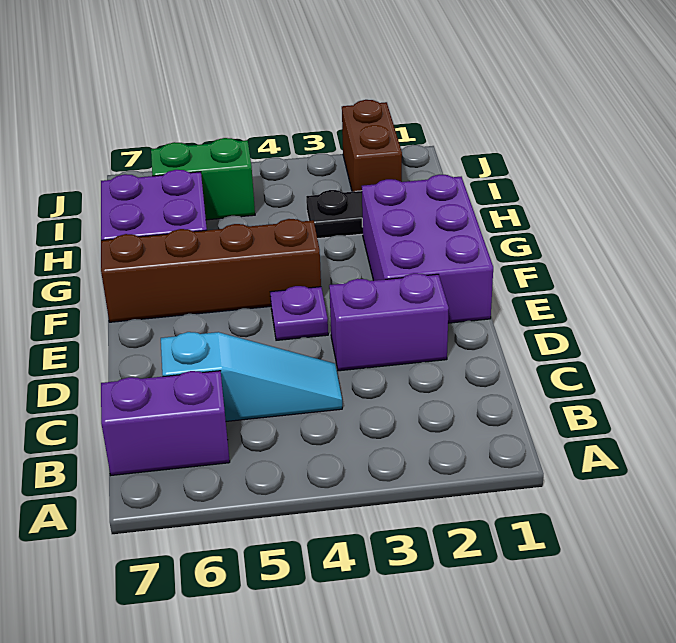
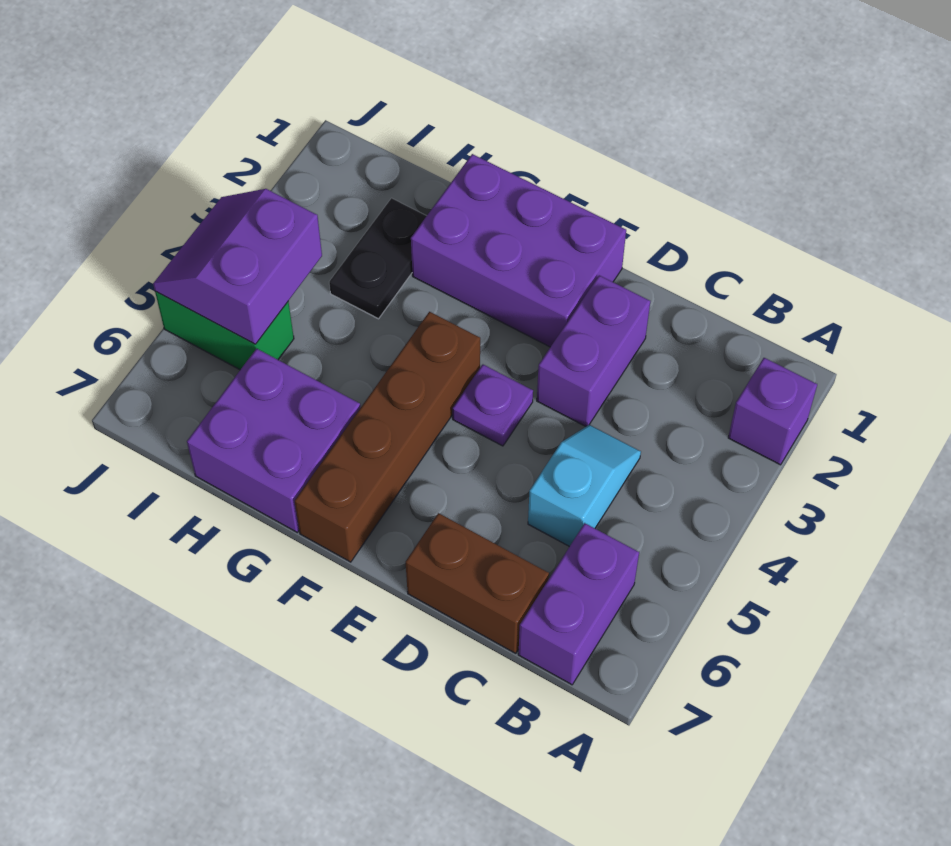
none -> purple 1x1 brick [728,358,817,465]
cyan 1x3 slope [161,332,342,421] -> cyan 1x2 slope [528,425,641,547]
brown 1x2 brick [342,100,402,192] -> brown 1x2 brick moved to [406,513,549,653]
none -> purple 2x2 slope [153,189,322,344]
green 1x2 brick [151,138,255,220] -> green 1x2 brick turned to [155,291,294,370]

